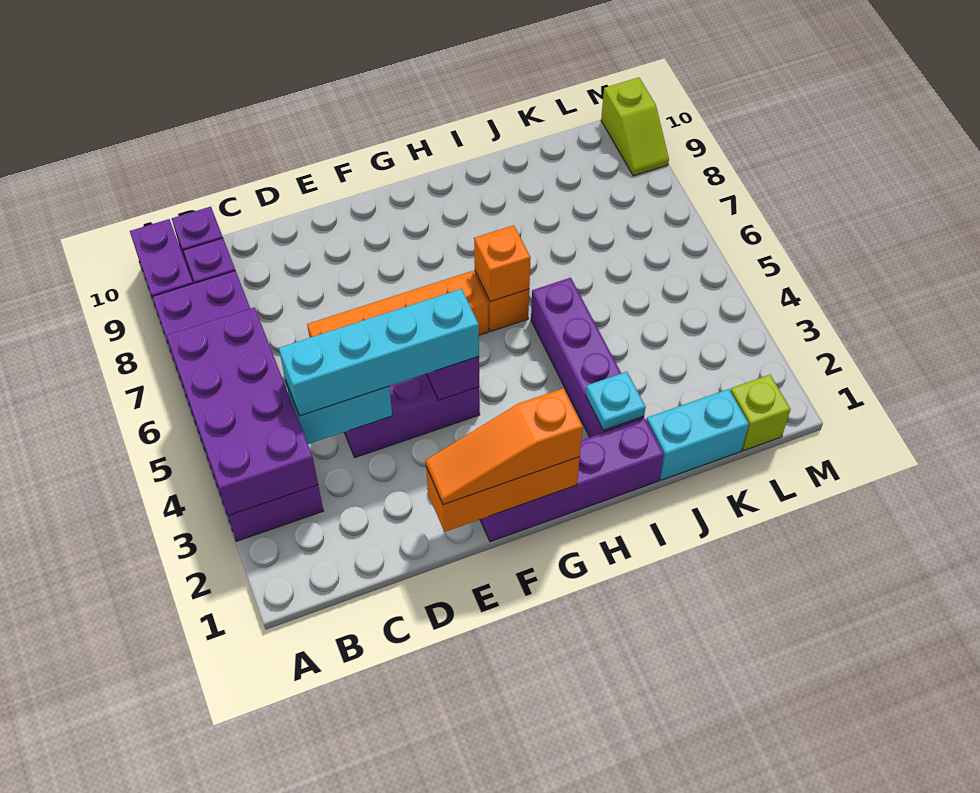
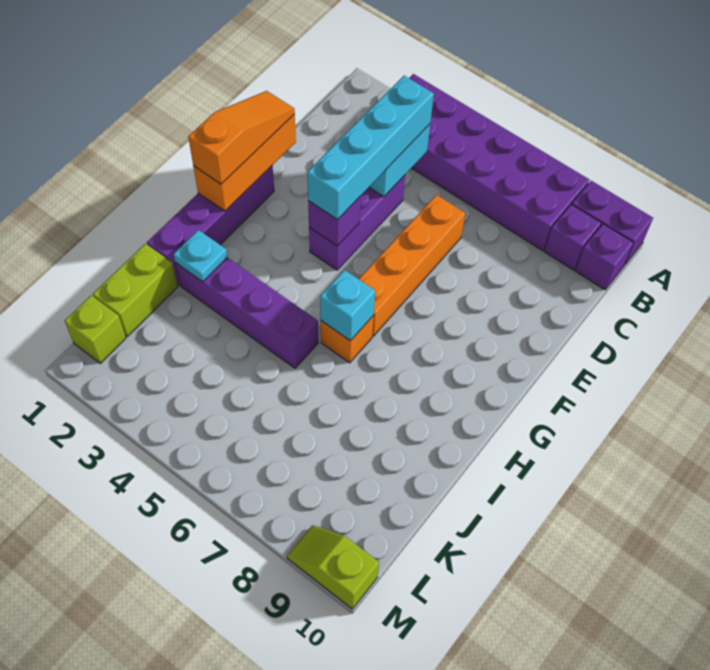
purple 2x4 brick [167,307,318,516] -> none
orange 1x1 brick [474,225,531,302] -> cyan 1x1 brick [320,270,375,341]
cyan 1x2 brick [646,389,749,480] -> lime 1x2 brick [93,244,178,337]

